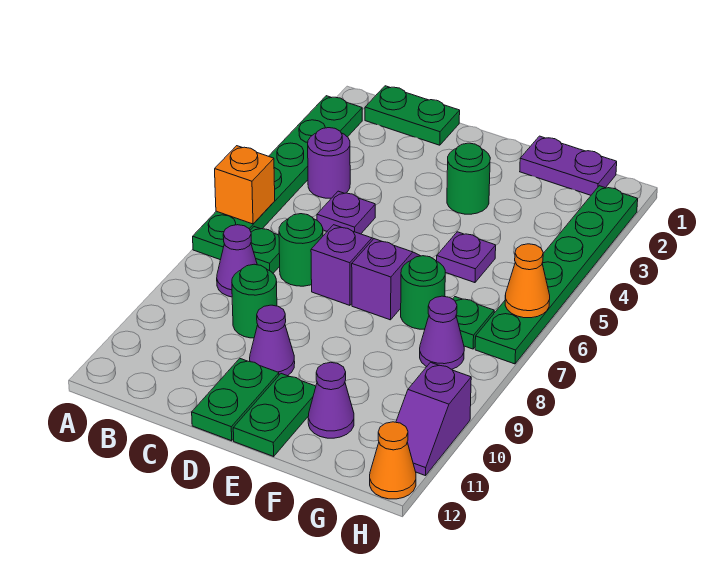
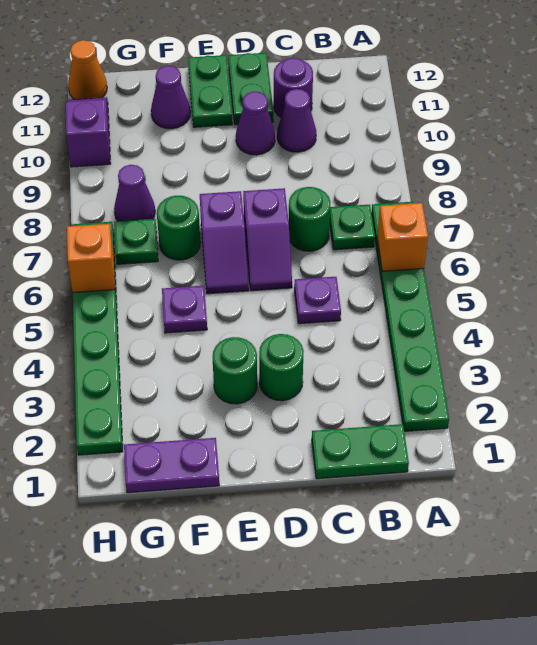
purple 1x1 round brick [308,128,350,198] -> purple 1x1 round brick moved to [274,58,313,117]
purple 1x1 cone [217,225,257,297] -> purple 1x1 cone moved to [277,89,316,152]
green 1x1 round brick [232,264,277,338] -> green 1x1 round brick moved to [259,334,304,401]
orange 1x1 cone [505,244,550,318] -> orange 1x1 brick [67,224,115,292]

